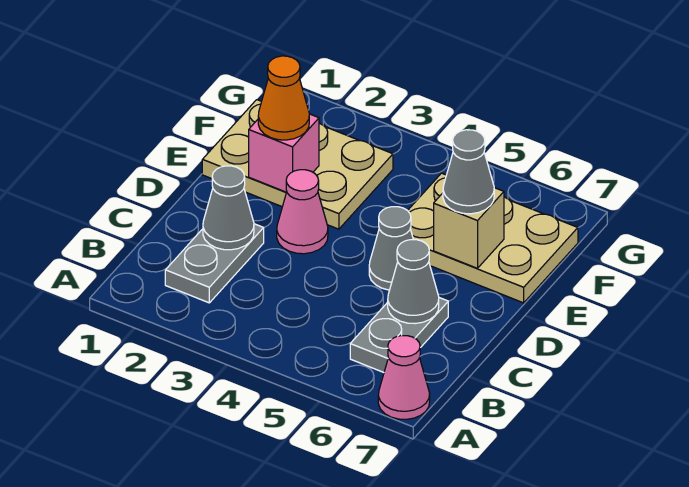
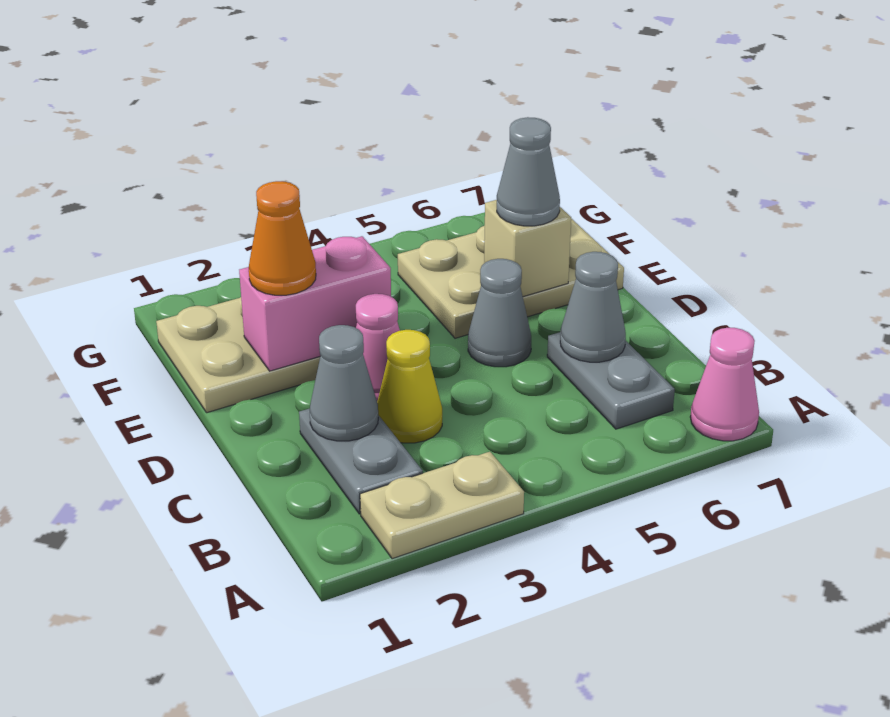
none -> tan 1x2 plate [360,452,524,559]
none -> yellow 1x1 cone [377,330,442,443]
pink 1x1 brick [249,114,319,192] -> pink 1x2 brick [239,236,391,371]

